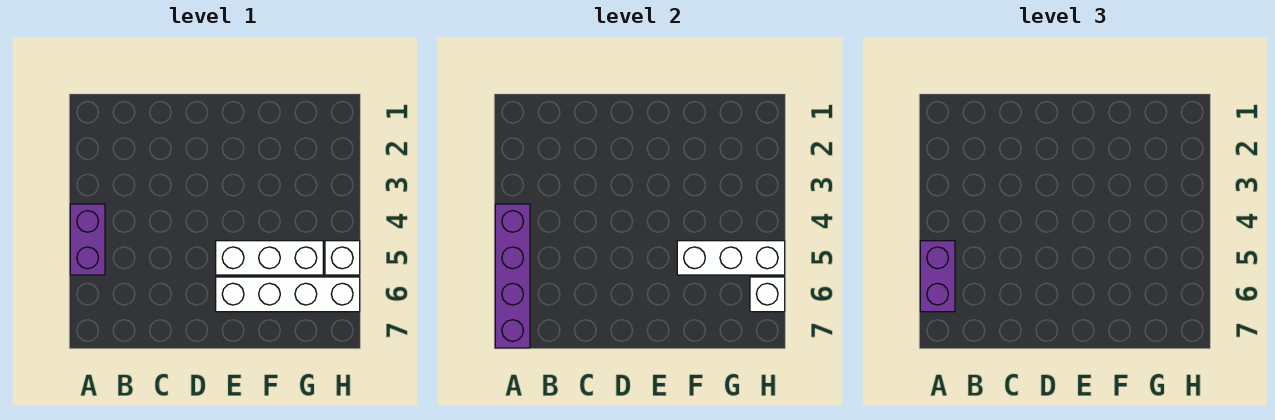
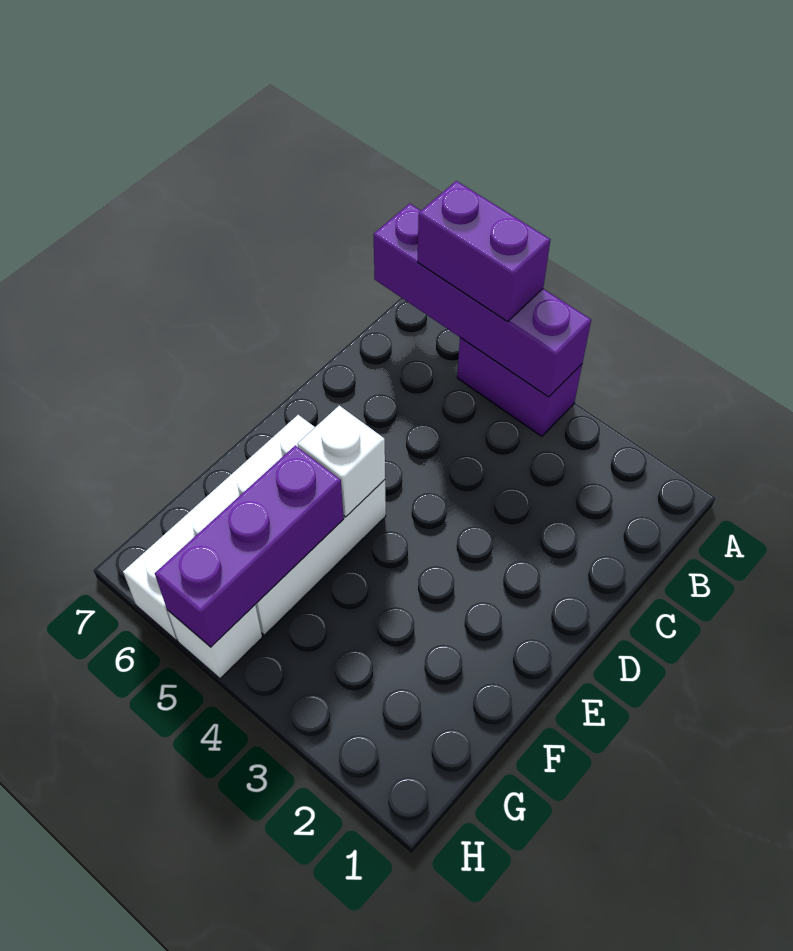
white 1x3 brick [677,241,785,275] -> purple 1x3 brick [155,445,344,647]
white 1x1 brick [750,277,785,312] -> white 1x1 brick moved to [298,406,385,517]

